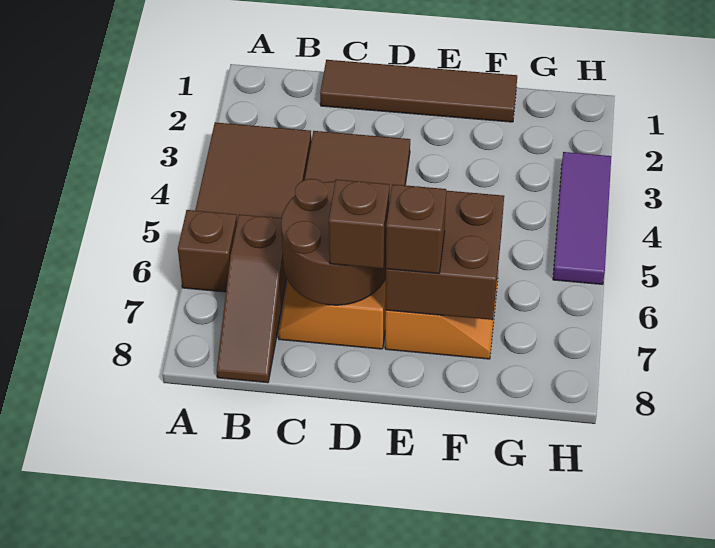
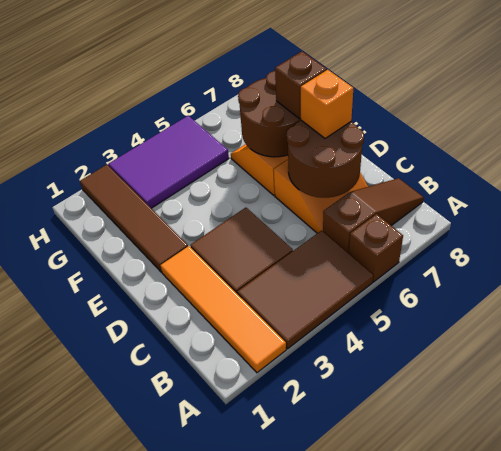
none -> orange 1x4 tile [160,246,286,373]
brown 1x4 tile [320,60,517,122] -> brown 1x4 tile moved to [80,165,188,272]
brown 1x1 brick [329,179,389,269] -> orange 1x1 brick [301,70,353,138]
brown 2x2 brick [386,191,504,320] -> brown 2x2 round brick [238,71,301,157]
purple 1x3 tile [553,152,611,284] -> purple 2x3 tile [109,116,229,208]

